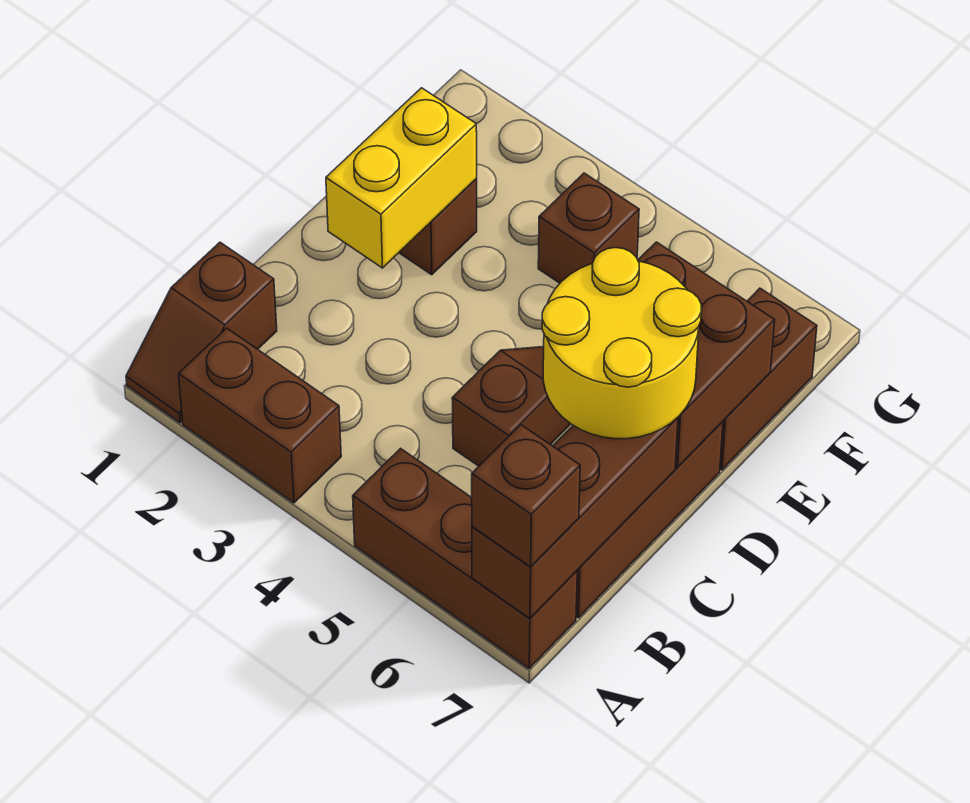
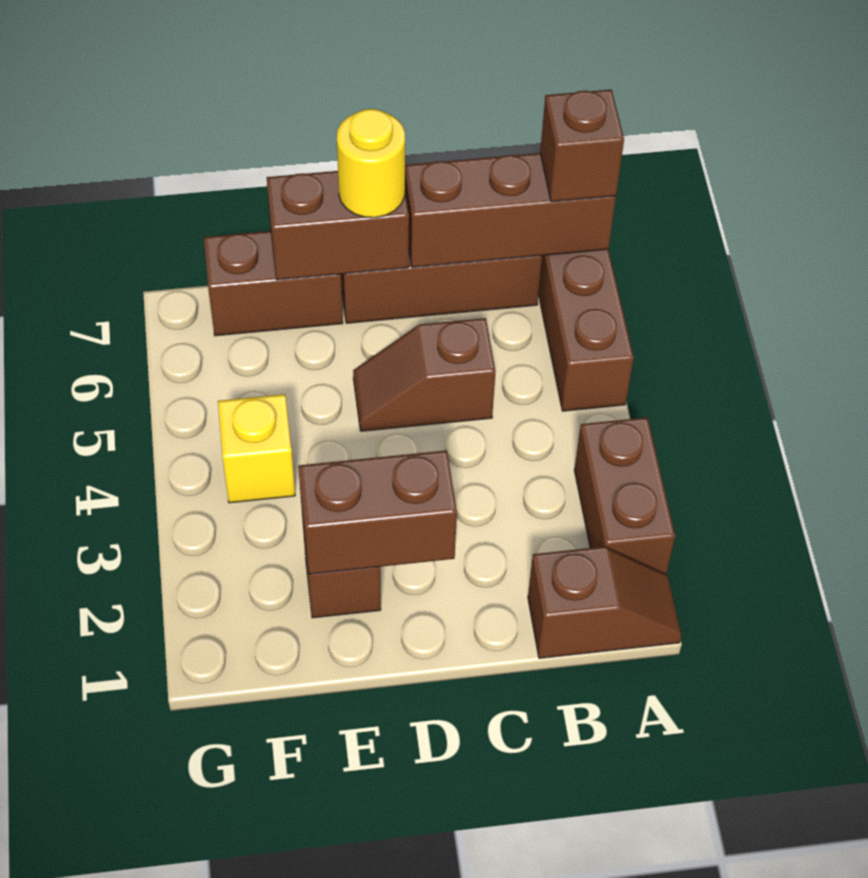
yellow 2x2 round brick [542,248,702,439] -> yellow 1x1 round brick [337,109,405,218]
yellow 1x2 brick [326,88,477,268] -> brown 1x2 brick [298,450,457,574]
brown 2x2 brick [638,242,775,467] -> brown 1x2 brick [266,171,409,280]
brown 1x1 brick [538,173,639,283] -> yellow 1x1 brick [218,394,295,503]

